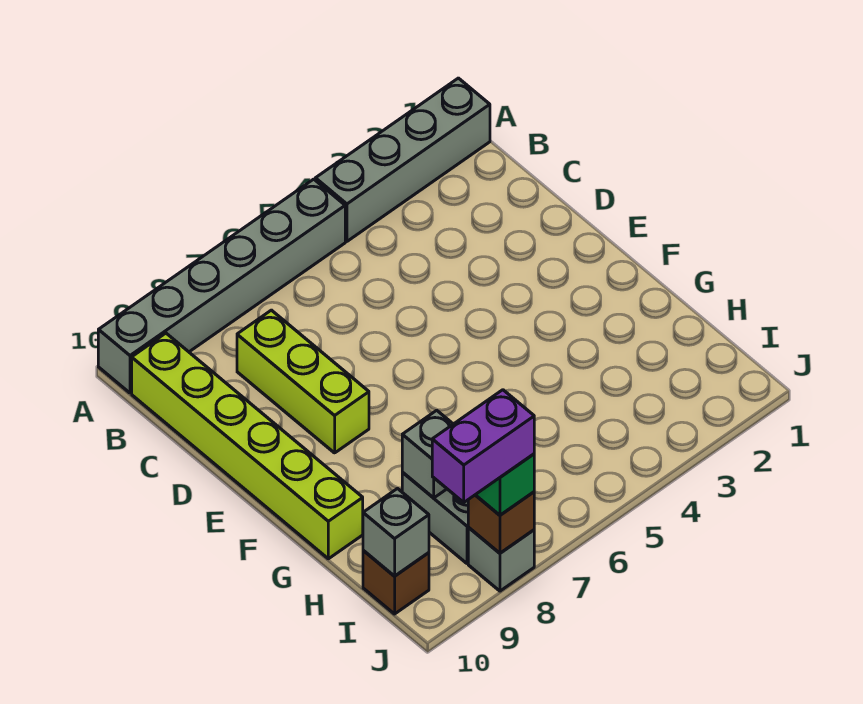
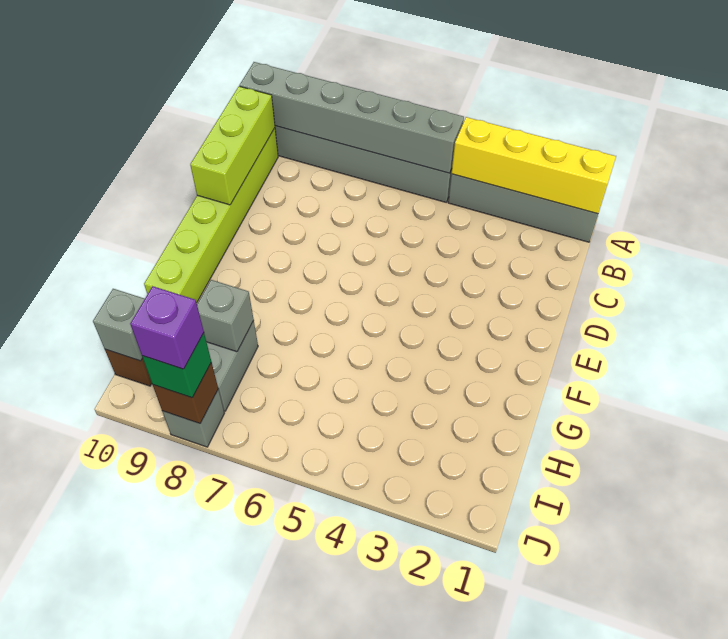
none -> yellow 1x4 brick [452,117,616,214]
none -> grey 1x6 brick [239,62,464,173]
lime 1x3 brick [237,310,369,453] -> lime 1x3 brick moved to [190,86,275,205]
purple 1x2 brick [432,390,534,502] -> purple 1x1 brick [130,286,204,369]

